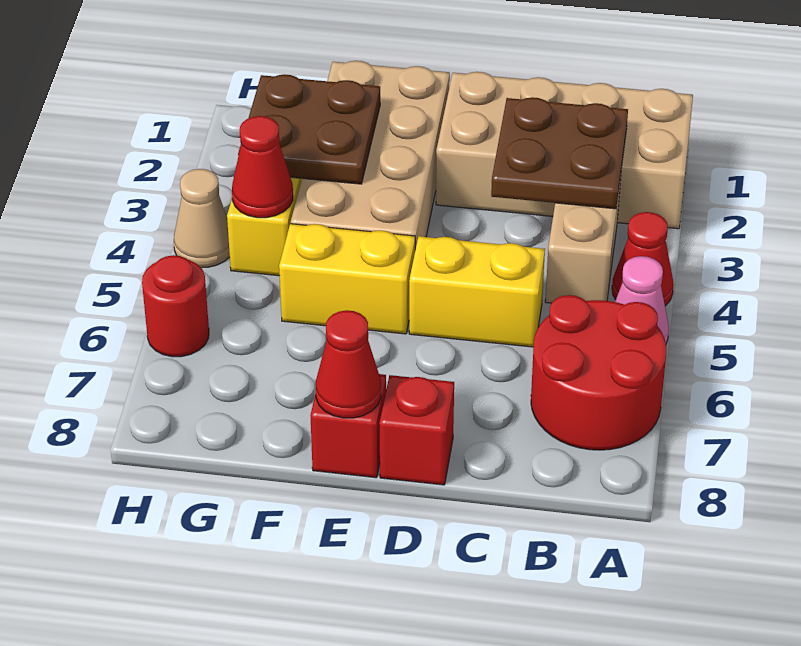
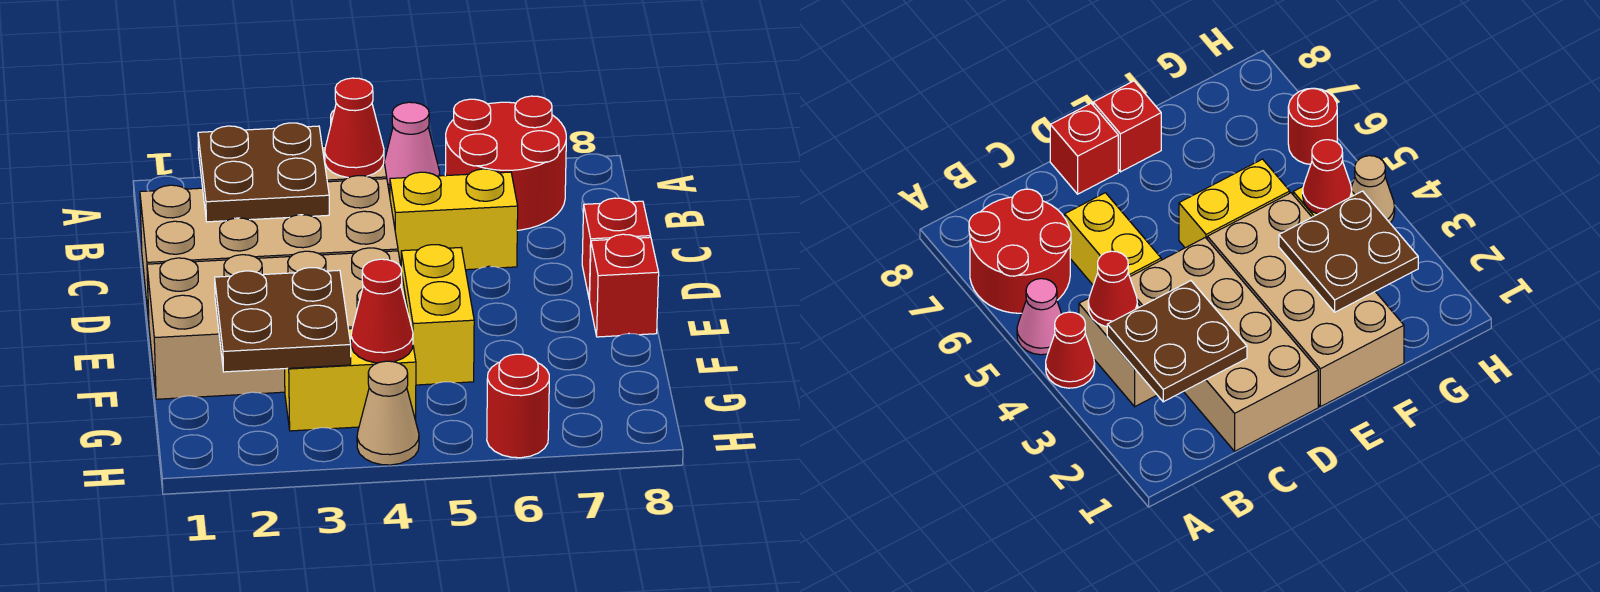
tan 2x4 brick [436,72,693,229] -> tan 2x4 brick turned to [140,176,398,320]
yellow 1x2 brick [409,236,545,347] -> yellow 1x2 brick turned to [390,169,518,270]
red 1x1 cone [316,310,381,418] -> red 1x1 cone moved to [325,78,384,178]

